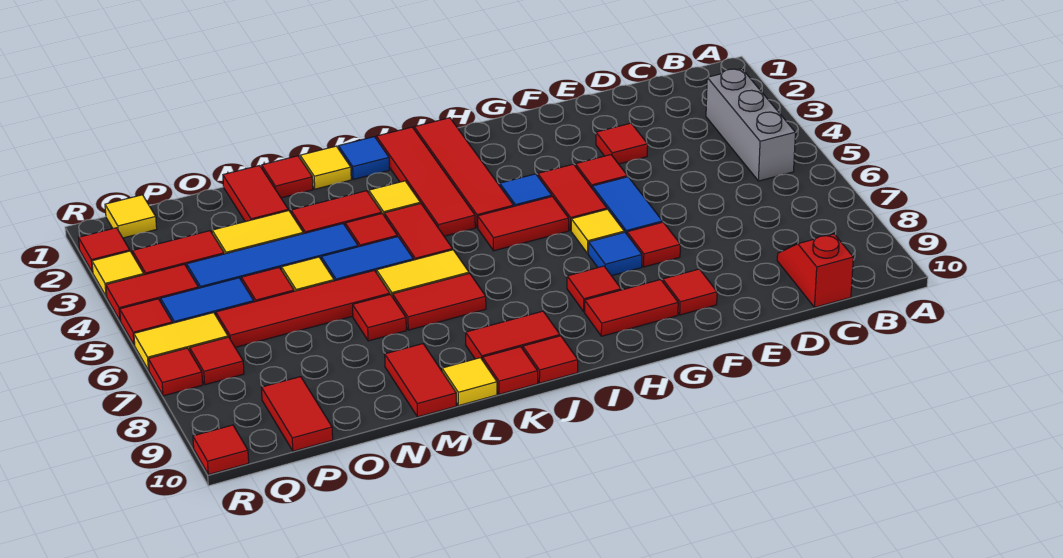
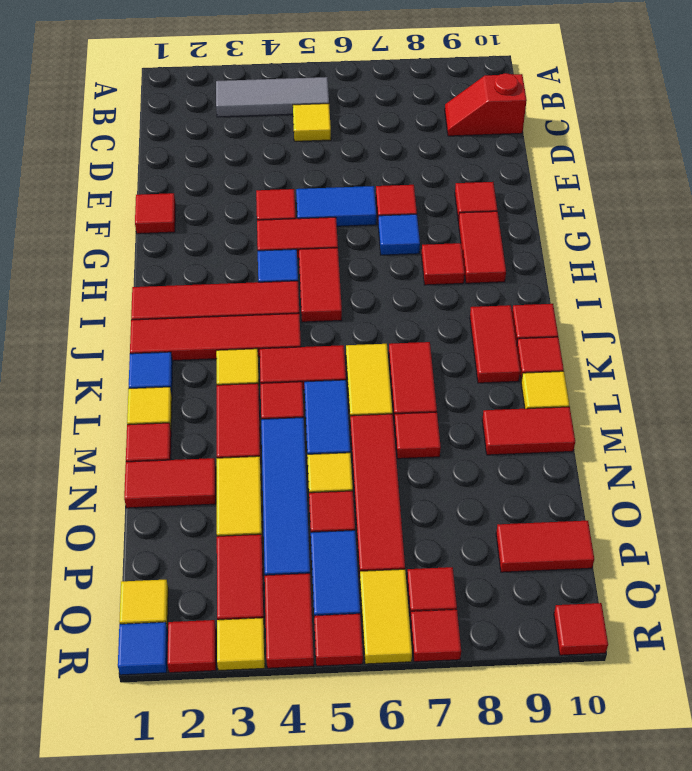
grey 1x3 brick [706,69,795,181] -> grey 1x3 tile [216,77,329,117]
red 1x1 tile [596,123,648,164] -> red 1x1 tile moved to [135,193,175,234]
yellow 1x1 tile [571,209,624,253] -> yellow 1x1 tile moved to [293,104,331,141]
none -> blue 1x1 tile [118,622,168,675]

